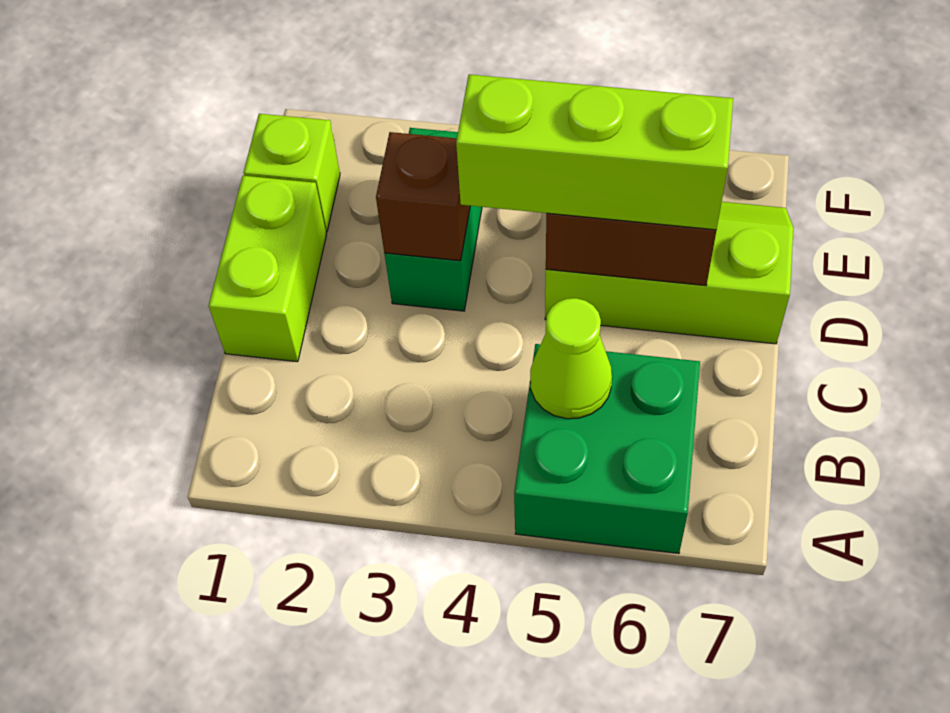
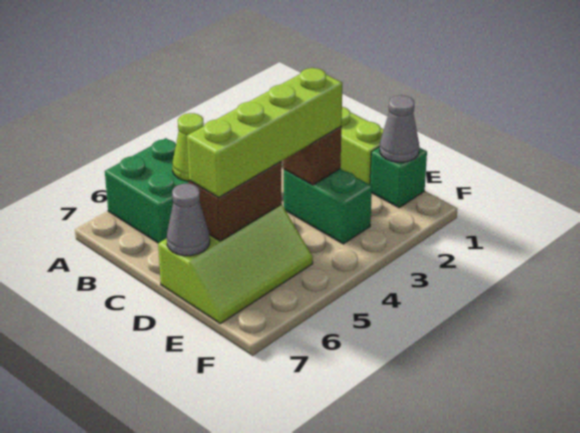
lime 1x3 brick [456,74,733,230] -> lime 1x4 brick [187,68,342,197]
none -> grey 1x1 cone [167,184,210,256]
lime 1x1 brick [243,114,340,232] -> green 1x1 brick [370,147,427,208]
none -> grey 1x1 cone [380,95,419,162]

